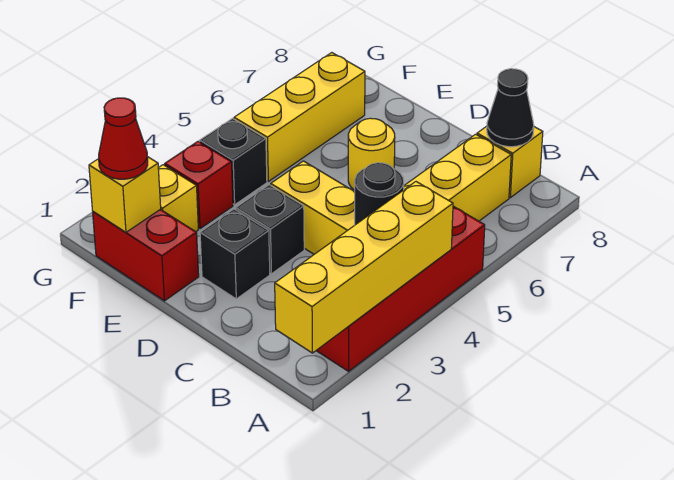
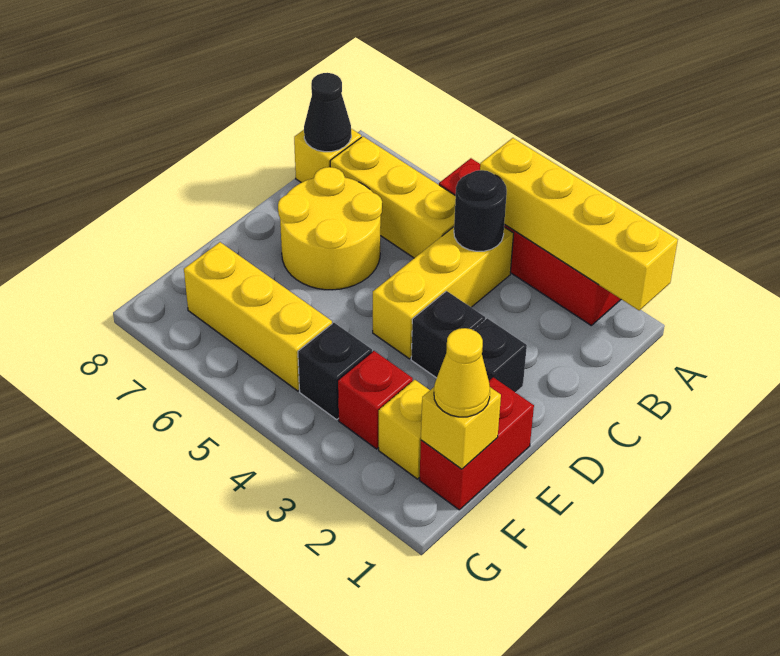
yellow 1x1 round brick [348,118,395,190] -> yellow 2x2 round brick [278,167,382,290]
red 1x1 cone [99,98,148,179] -> yellow 1x1 cone [434,328,490,417]

